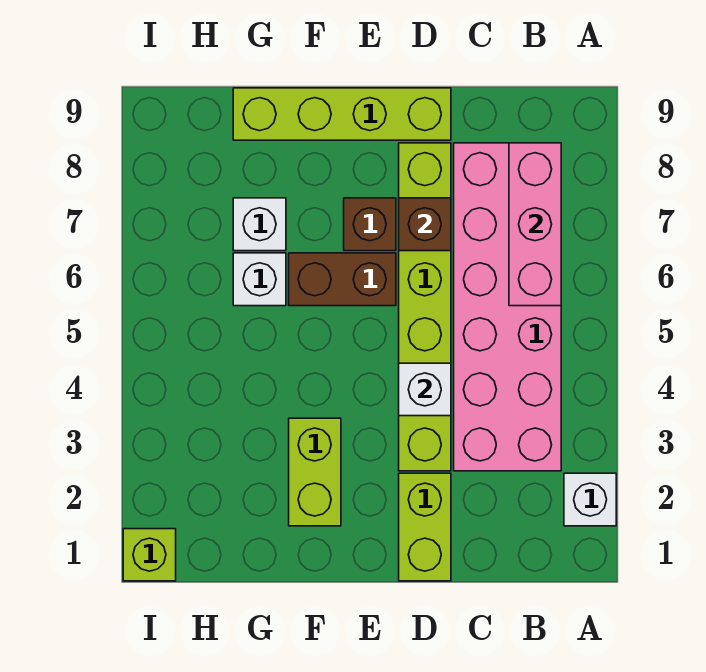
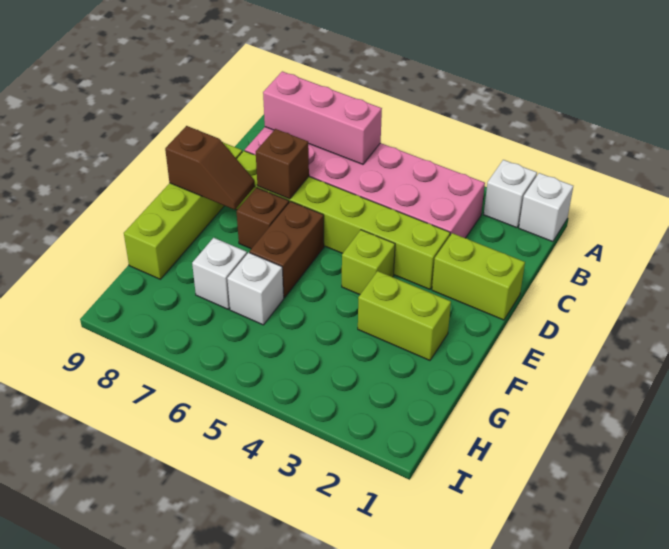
white 1x1 brick [399,363,451,416] -> white 1x1 brick moved to [519,173,573,242]
none -> brown 1x2 slope [165,126,255,210]
lime 1x1 brick [123,529,176,581] -> lime 1x1 brick moved to [342,230,395,295]

